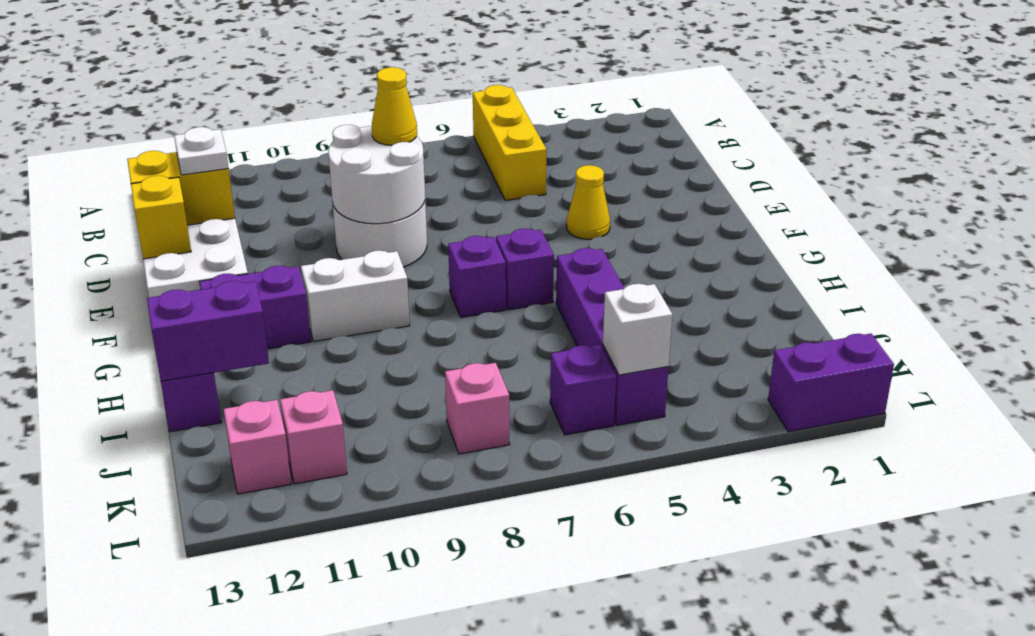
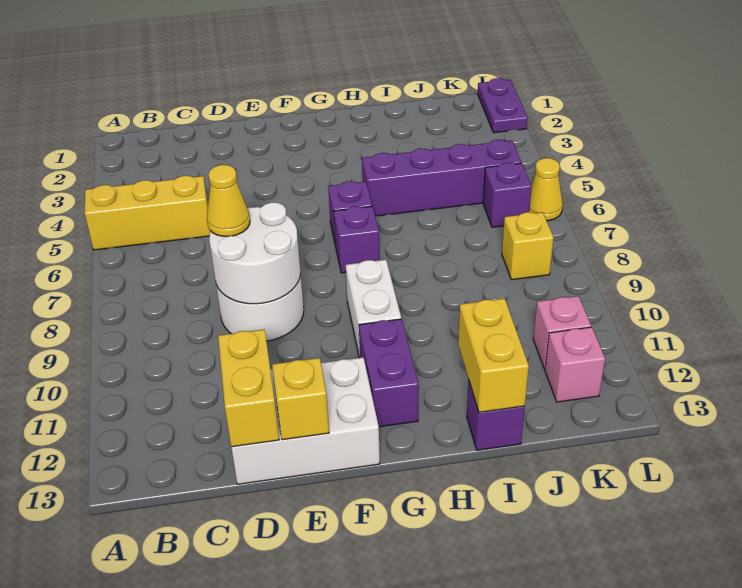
white 1x1 plate [174,127,229,175] -> none
yellow 1x1 cone [566,165,610,239] -> yellow 1x1 cone moved to [529,158,563,221]
purple 1x2 brick [147,281,269,381] -> yellow 1x2 brick [458,298,529,412]
white 1x1 brick [603,284,672,375] -> none
pink 1x1 brick [445,363,510,454] -> yellow 1x1 brick [502,212,554,280]
purple 1x2 brick [768,334,894,432] -> purple 1x2 plate [478,78,527,133]

